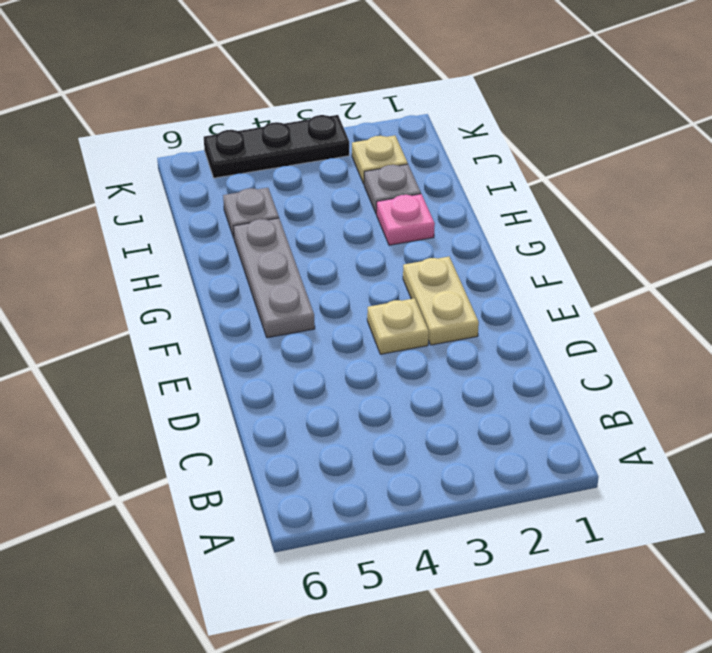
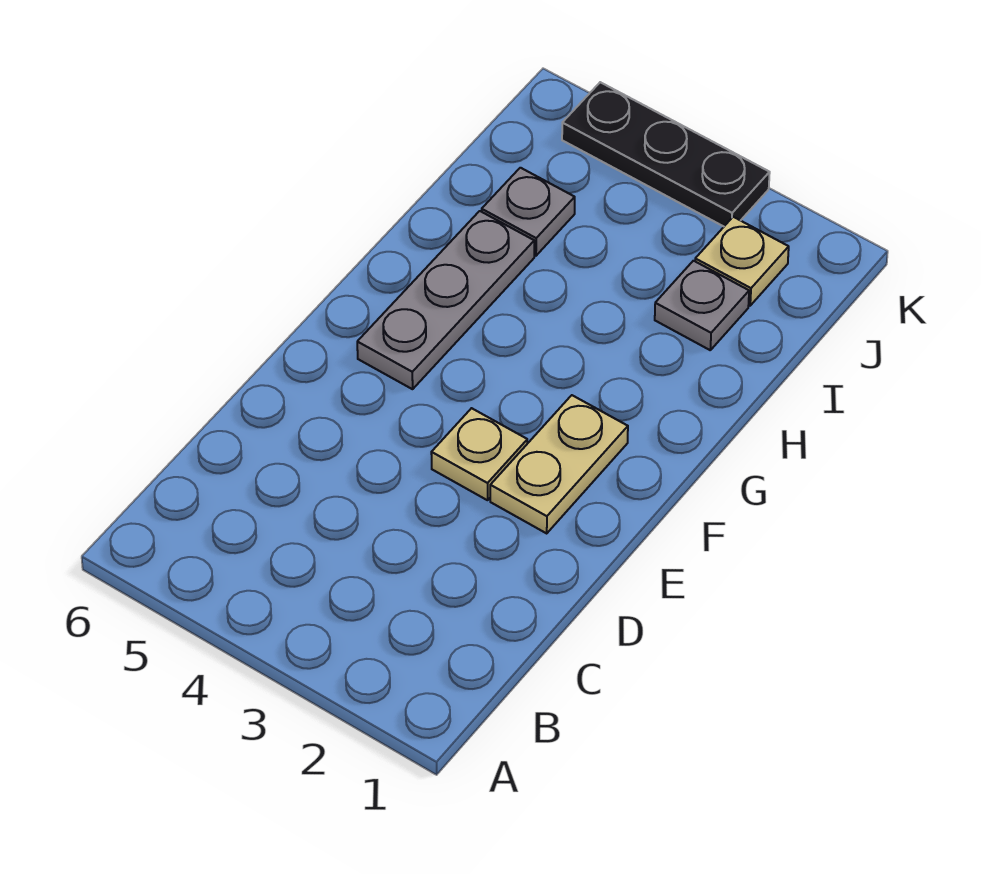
pink 1x1 plate [377,194,435,245] -> none

